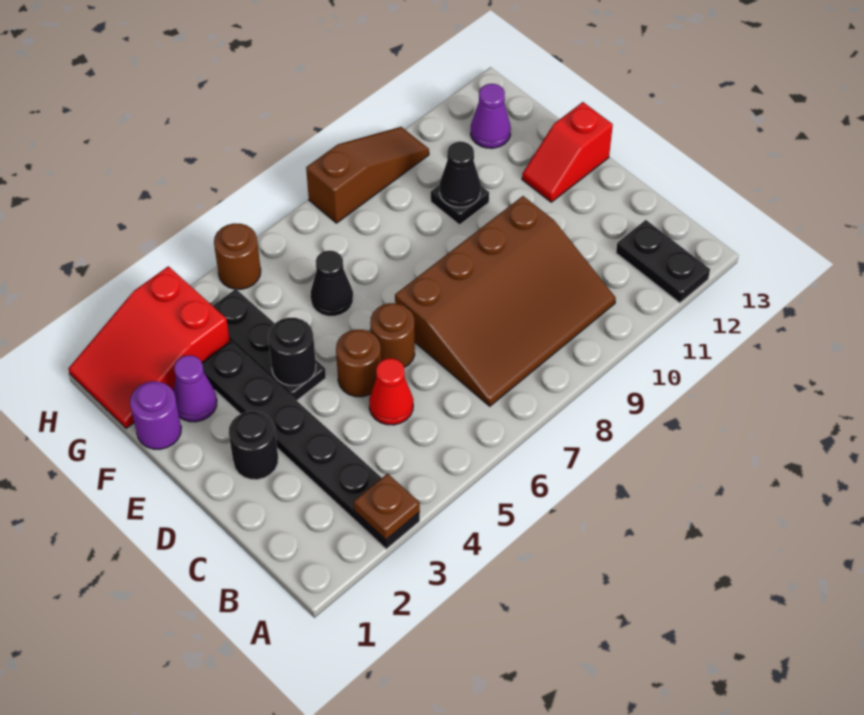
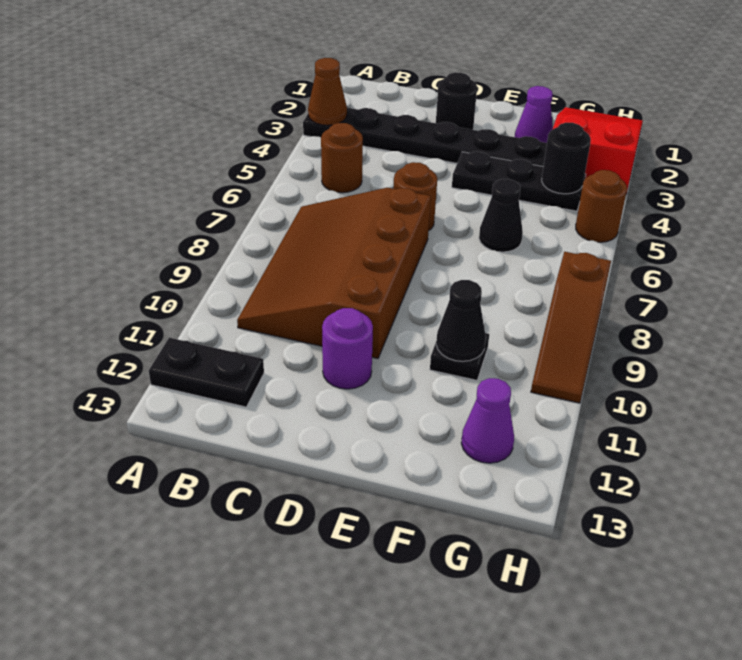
brown 1x1 plate [354,474,420,540] -> brown 1x1 cone [308,58,347,125]
red 1x1 cone [369,358,413,425] -> none
brown 1x1 round brick [336,329,381,397] -> brown 1x1 round brick moved to [321,123,363,193]
black 1x1 round brick [268,318,316,385] -> black 1x1 round brick moved to [542,123,591,194]
red 1x2 slope [522,102,613,202] -> none
purple 1x1 round brick [130,381,181,449] -> purple 1x1 round brick moved to [322,308,373,389]

